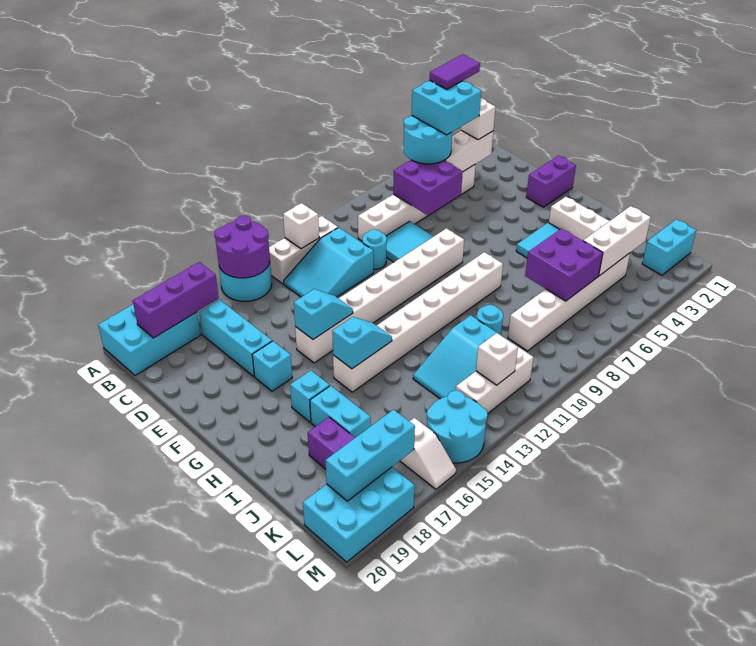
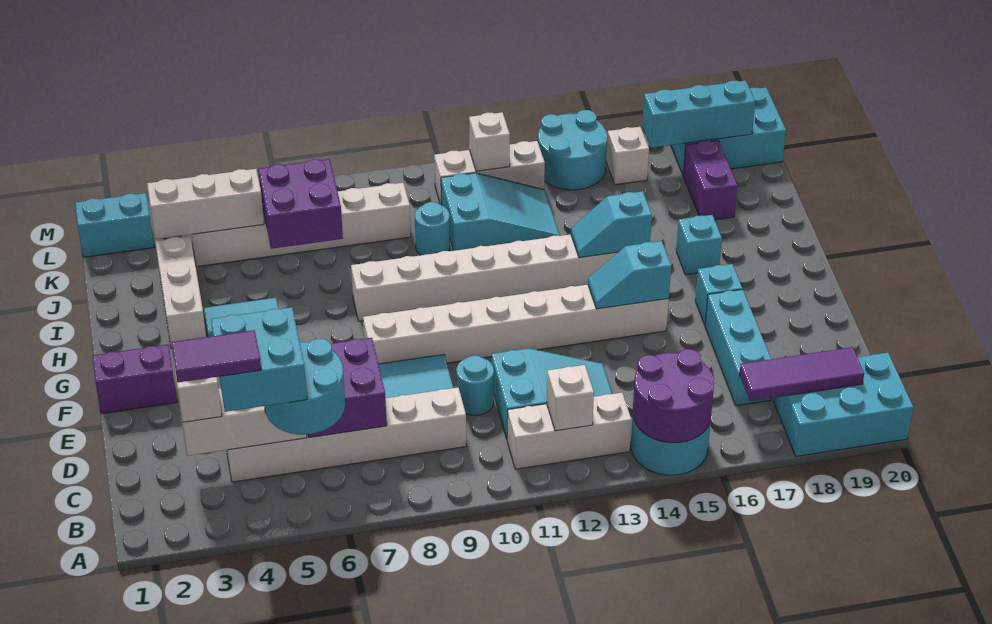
purple 1x3 brick [133,262,219,338] -> purple 1x3 tile [739,347,864,401]
cyan 1x2 brick [310,386,371,438] -> none

